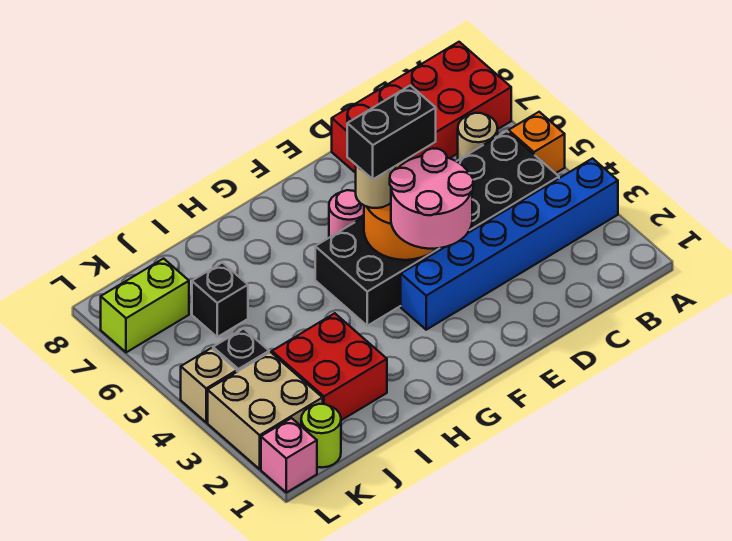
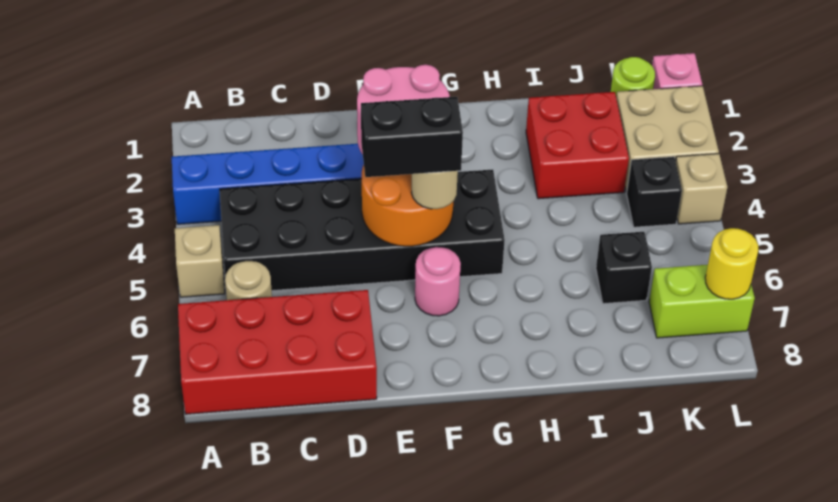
orange 1x1 brick [509,112,565,173] -> tan 1x1 brick [175,225,225,297]
none -> yellow 1x1 round brick [705,228,758,299]

